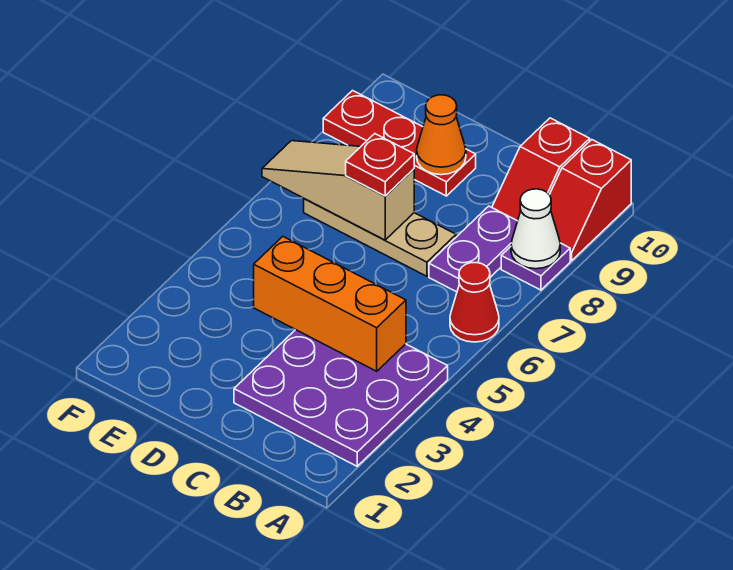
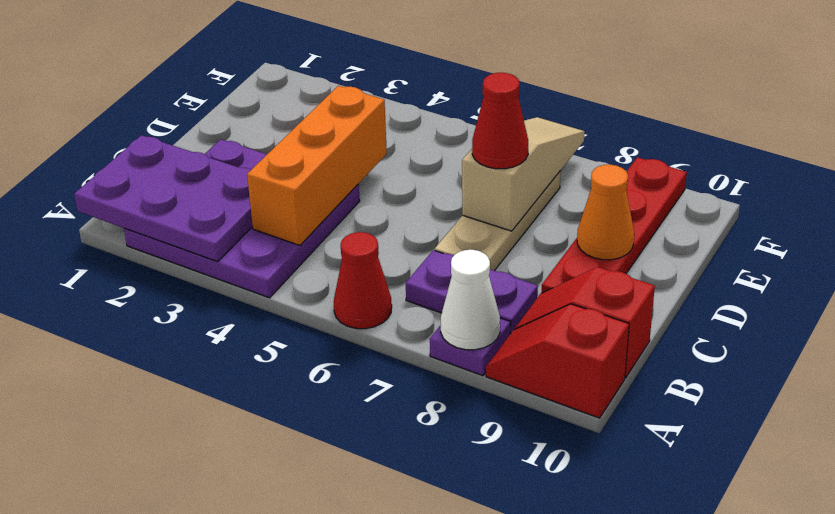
none -> purple 2x3 plate [74,135,253,262]
red 1x1 plate [346,134,414,196] -> red 1x1 cone [472,73,528,169]
red 1x3 plate [323,91,476,196] -> red 1x4 plate [541,157,687,293]

